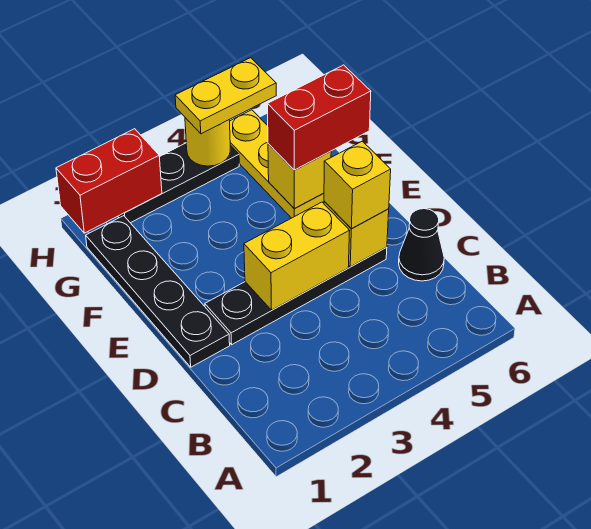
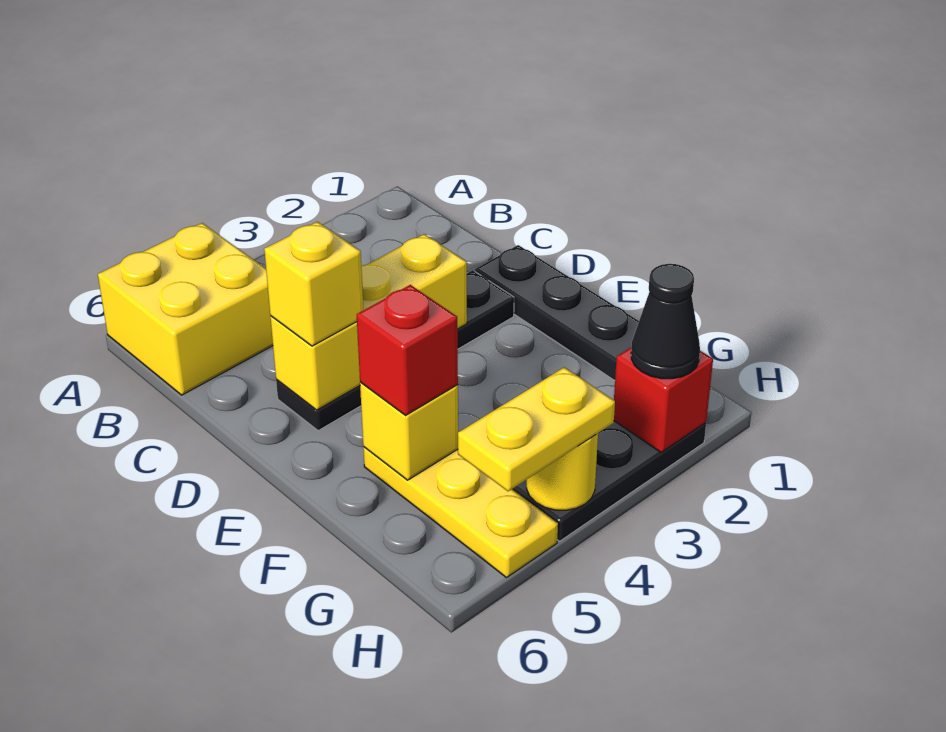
none -> yellow 2x2 brick [98,223,273,395]
black 1x1 cone [399,209,444,281] -> black 1x1 cone moved to [631,264,700,379]
red 1x2 brick [268,65,371,170] -> red 1x1 brick [357,285,458,415]
red 1x2 brick [56,129,162,233] -> red 1x1 brick [614,348,713,452]

